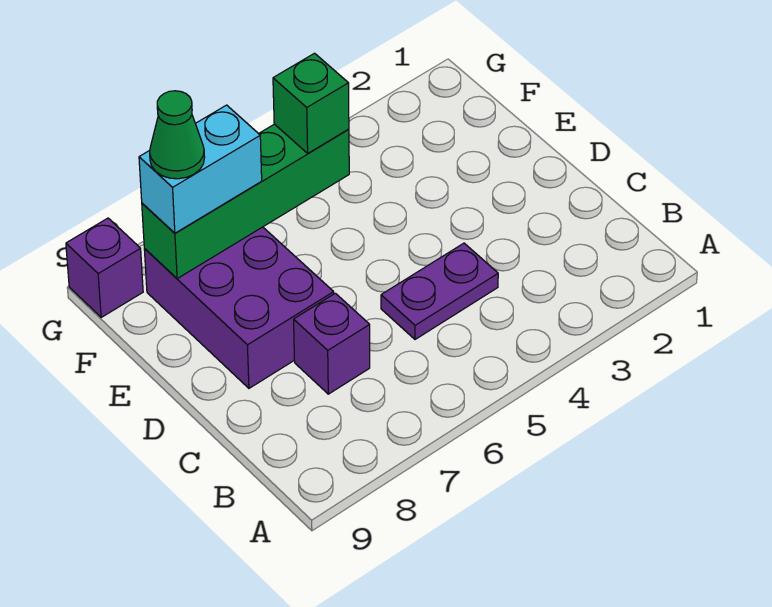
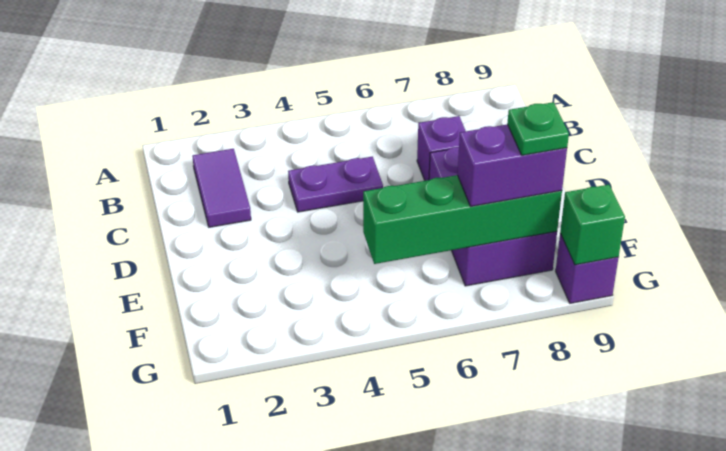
none -> purple 1x2 tile [193,149,251,227]
green 1x1 brick [273,53,349,153] -> green 1x1 brick moved to [560,185,625,265]
cyan 1x2 brick [139,105,262,233] -> purple 1x2 brick [457,124,567,207]
green 1x1 cone [150,91,205,179] -> green 1x1 plate [507,102,569,155]

